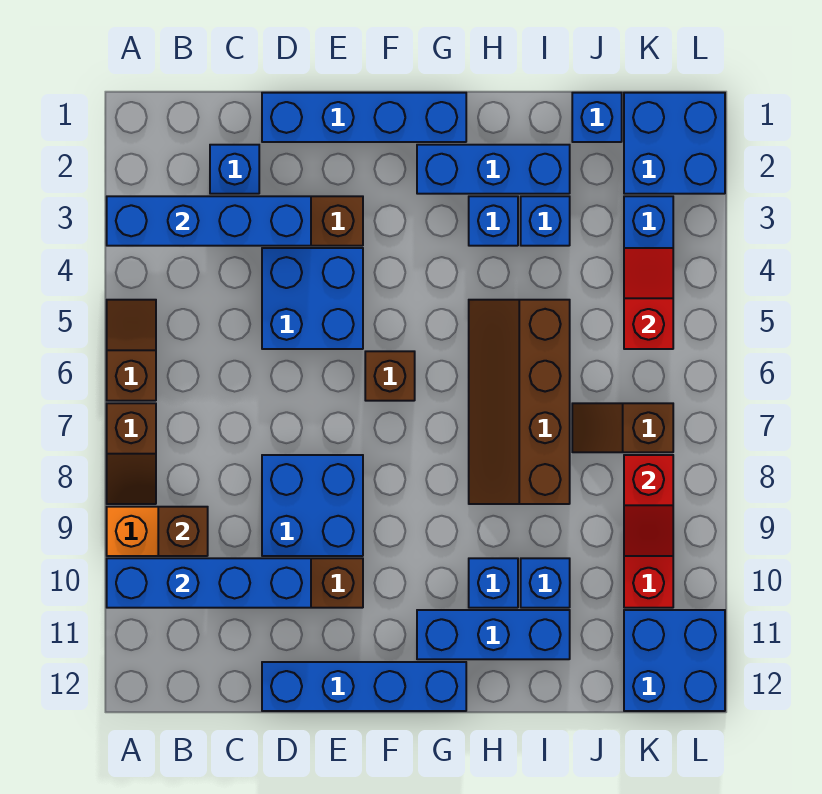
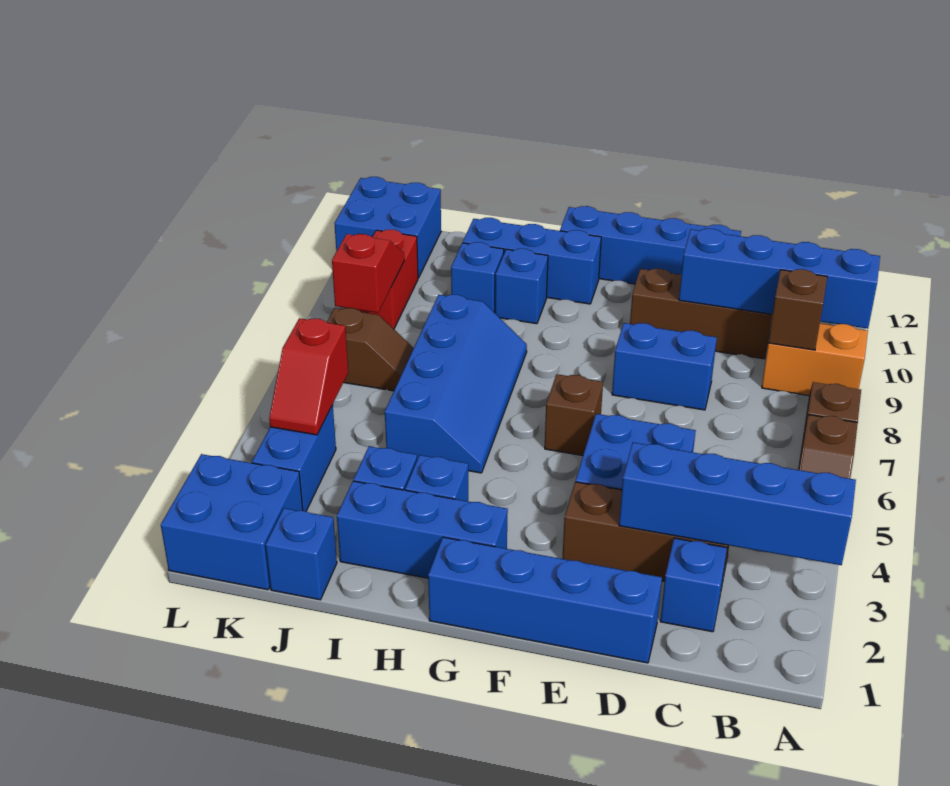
blue 2x2 brick [262,455,363,556] -> blue 1x2 brick [612,323,717,410]
brown 2x4 slope [469,300,570,504] -> blue 2x4 slope [385,295,527,473]

